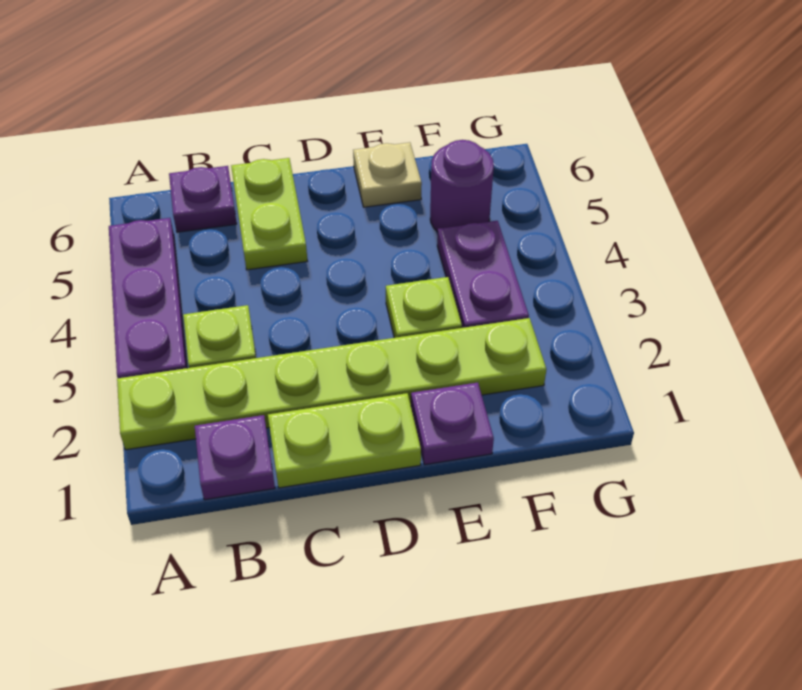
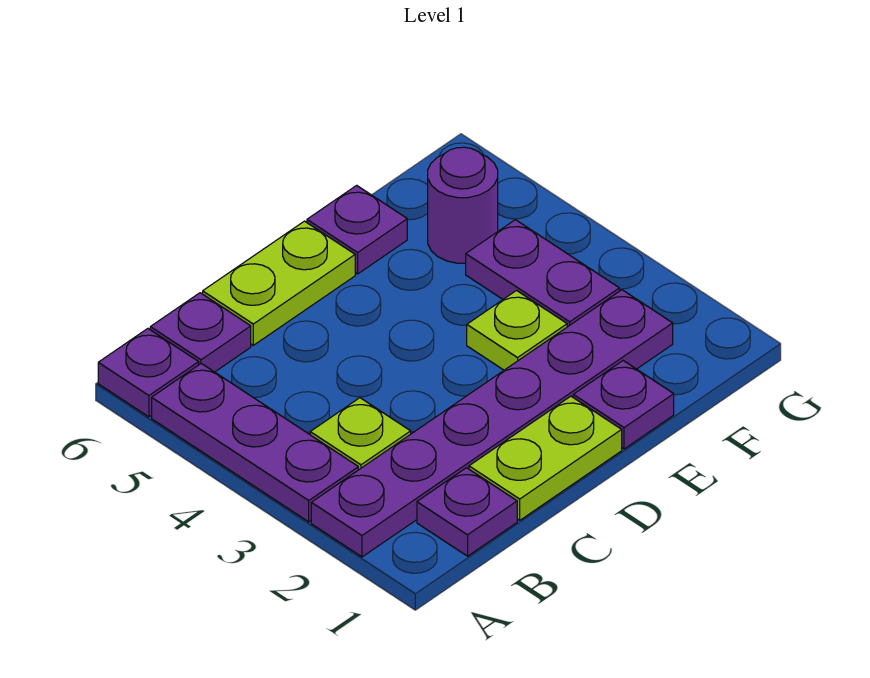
lime 1x6 plate [117,318,546,450] -> purple 1x6 plate [311,290,673,557]
none -> purple 1x1 plate [98,329,199,417]
lime 1x2 plate [231,158,307,270] -> lime 1x2 plate turned to [203,221,355,345]
tan 1x1 plate [353,142,422,207] -> purple 1x1 plate [307,185,407,274]

